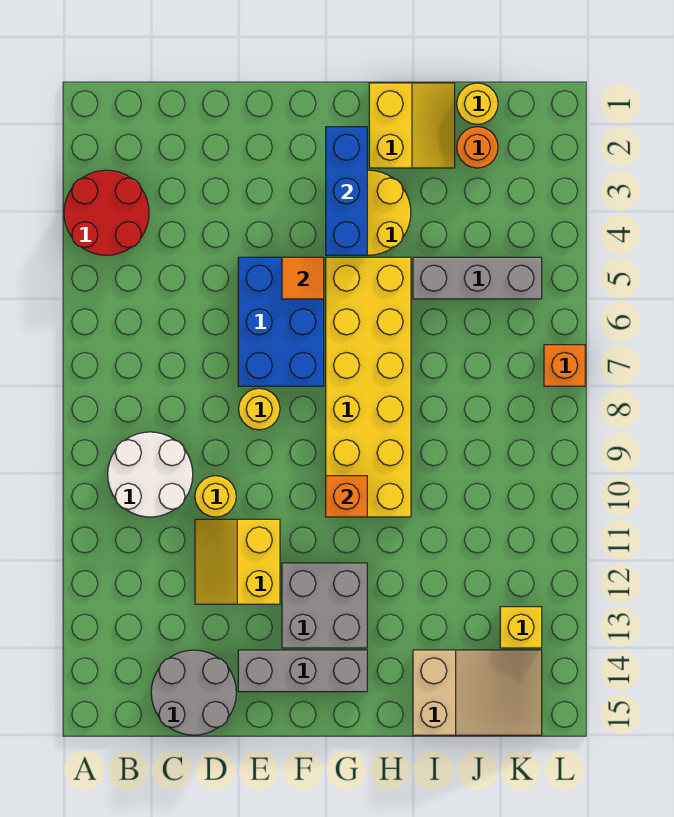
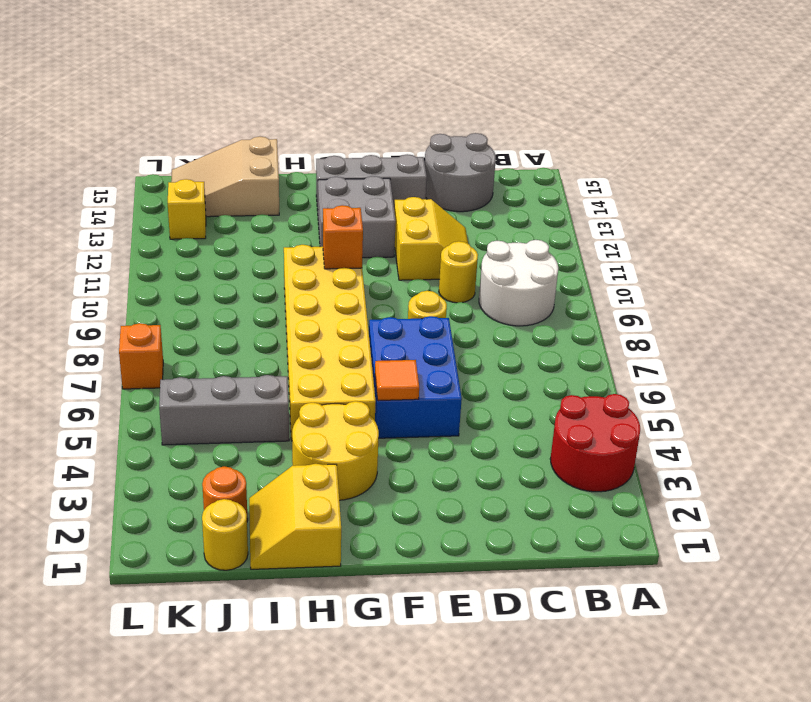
blue 1x3 brick [326,127,367,255] -> none

